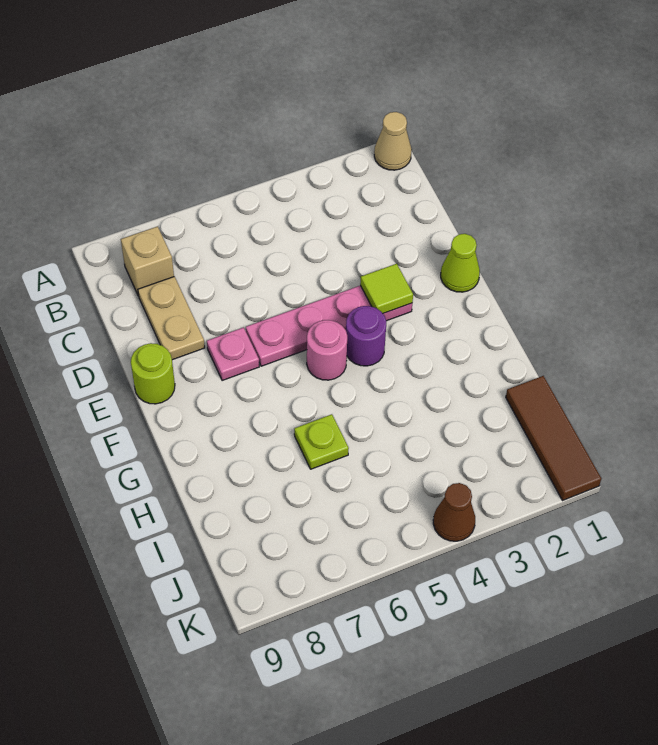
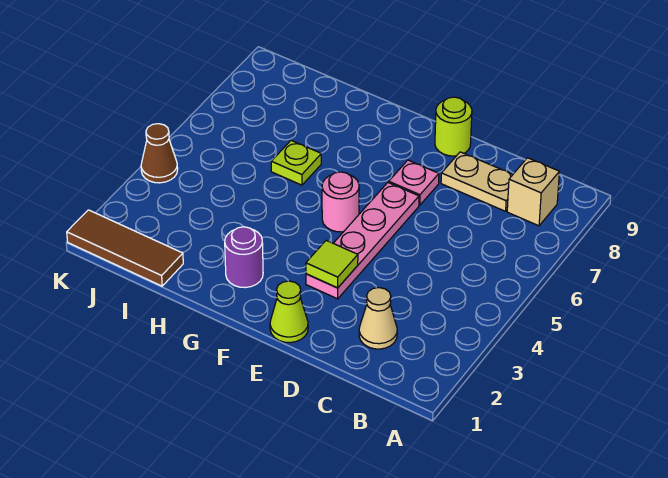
tan 1x1 cone [374,112,412,170] -> tan 1x1 cone moved to [359,288,397,349]
purple 1x1 round brick [346,306,386,366] -> purple 1x1 round brick moved to [225,227,263,288]

